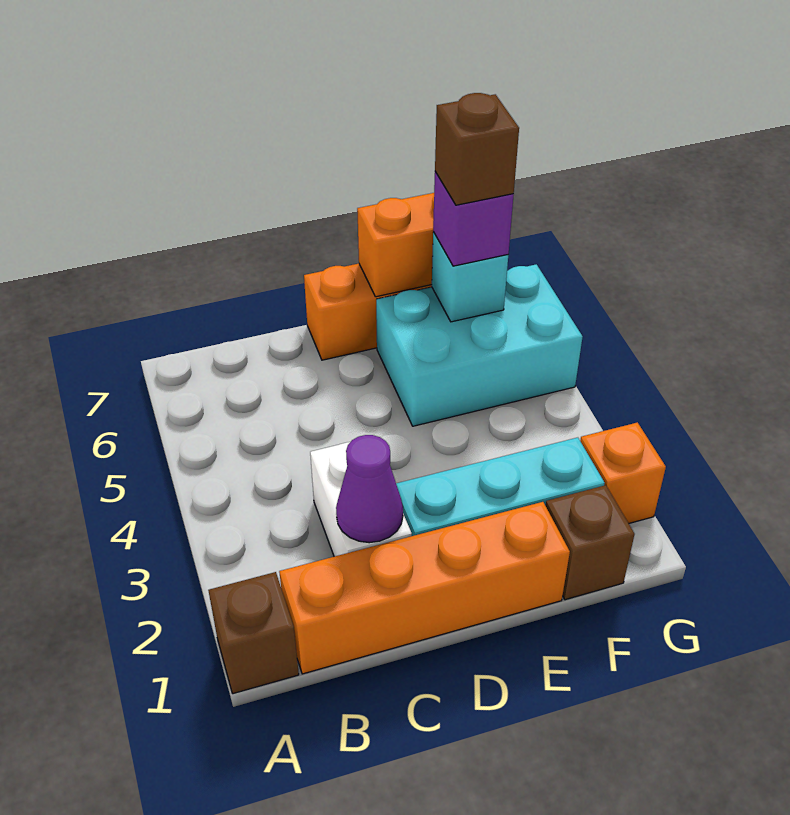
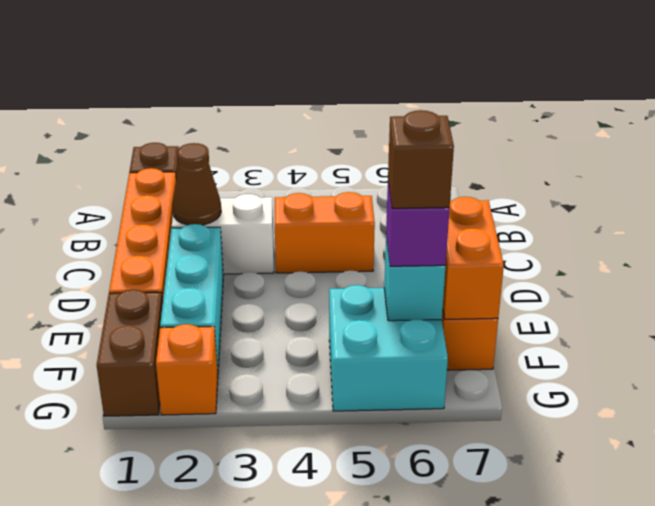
purple 1x1 cone [336,435,403,543] -> brown 1x1 cone [172,143,221,225]
none -> orange 1x2 brick [275,192,375,273]
cyan 2x3 brick [376,264,583,426] -> cyan 2x2 brick [329,285,448,411]
brown 1x1 brick [546,485,635,600] -> brown 1x2 brick [97,290,163,416]

